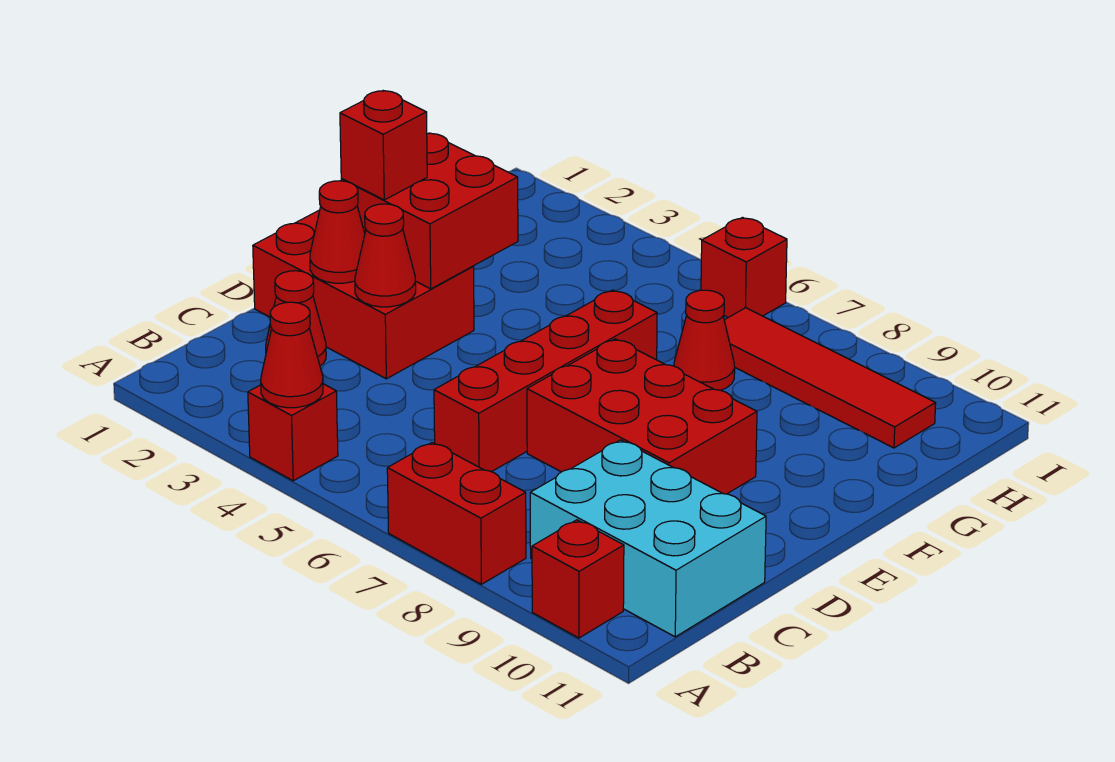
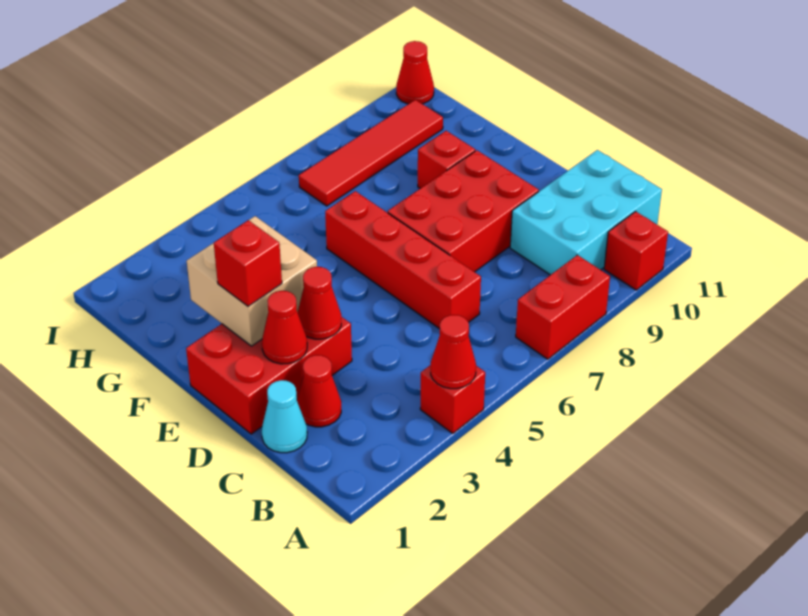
none -> cyan 1x1 cone [262,380,307,453]
red 2x2 brick [341,133,518,289] -> tan 2x2 brick [187,216,317,346]
red 1x1 cone [674,290,735,390] -> red 1x1 cone moved to [396,41,434,104]
red 1x1 brick [701,218,787,317] -> red 1x1 brick moved to [418,131,475,188]

